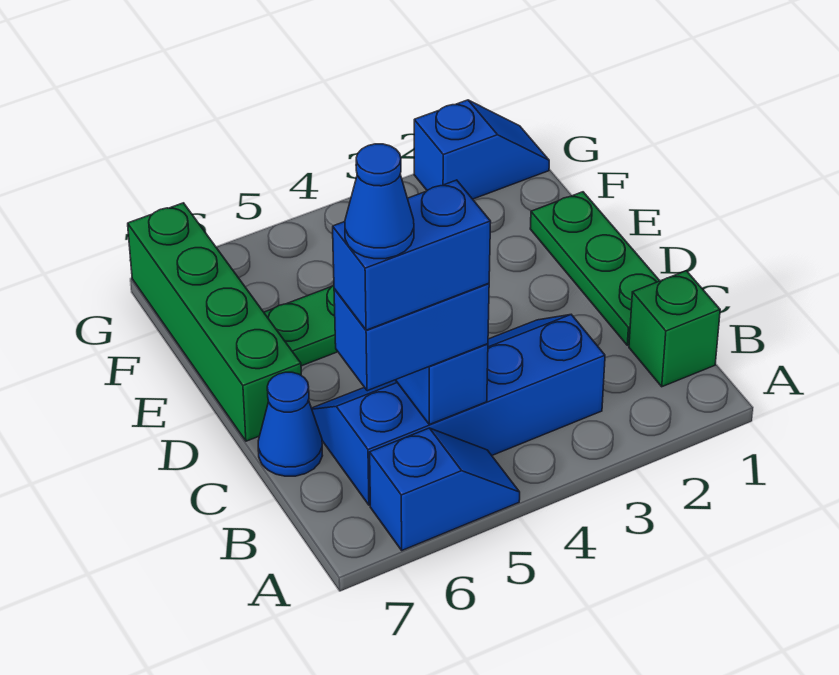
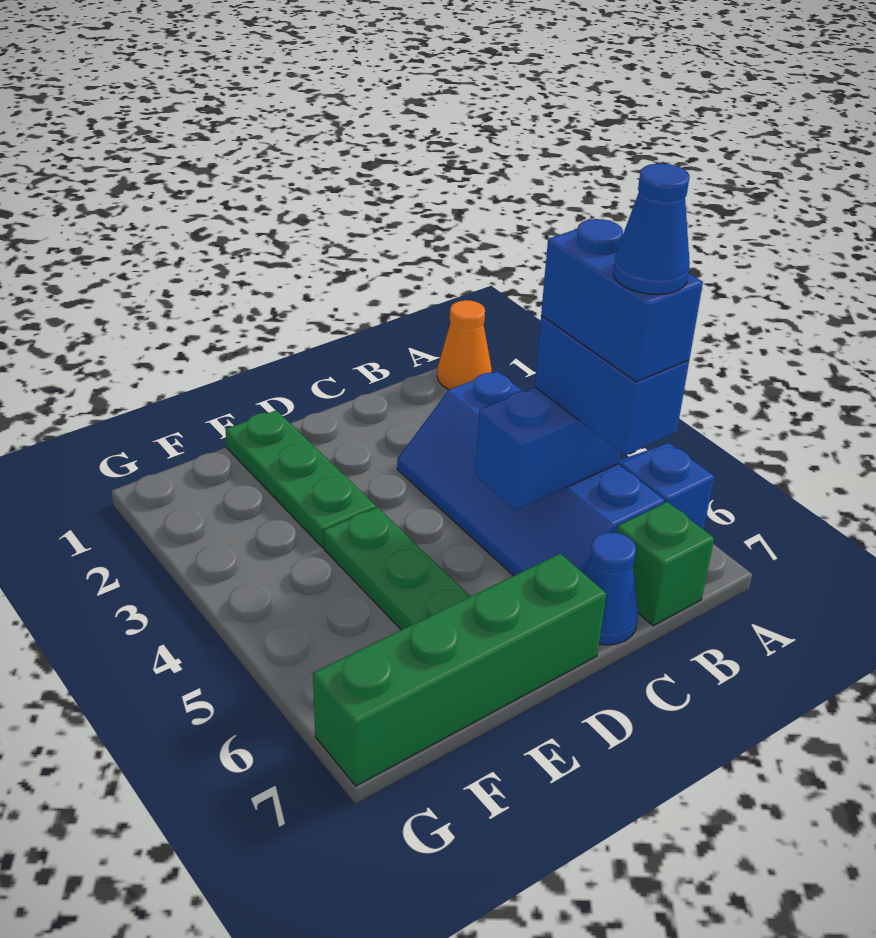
none -> orange 1x1 cone [437,300,492,390]
green 1x1 brick [629,271,720,387] -> green 1x1 brick moved to [617,502,714,626]
green 1x3 plate [530,192,660,345] -> green 1x3 plate turned to [225,410,376,548]
blue 1x2 slope [414,100,549,199] -> none

